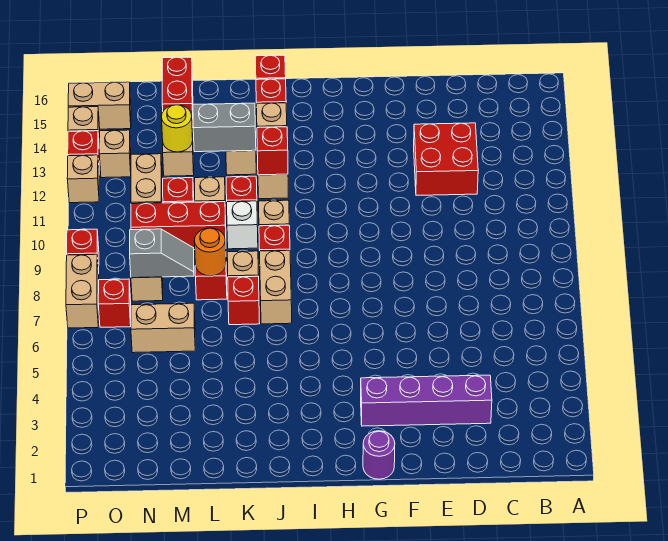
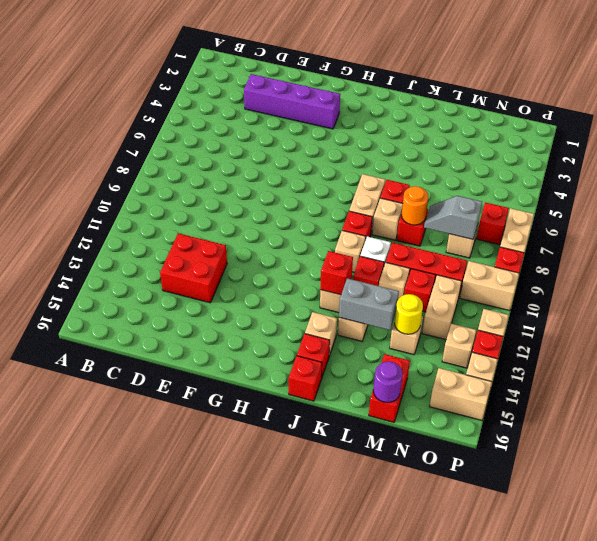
purple 1x1 round brick [363,431,395,479] -> purple 1x1 round brick moved to [373,361,403,403]
tan 1x2 brick [131,303,195,353] -> tan 1x2 brick moved to [460,261,519,311]

